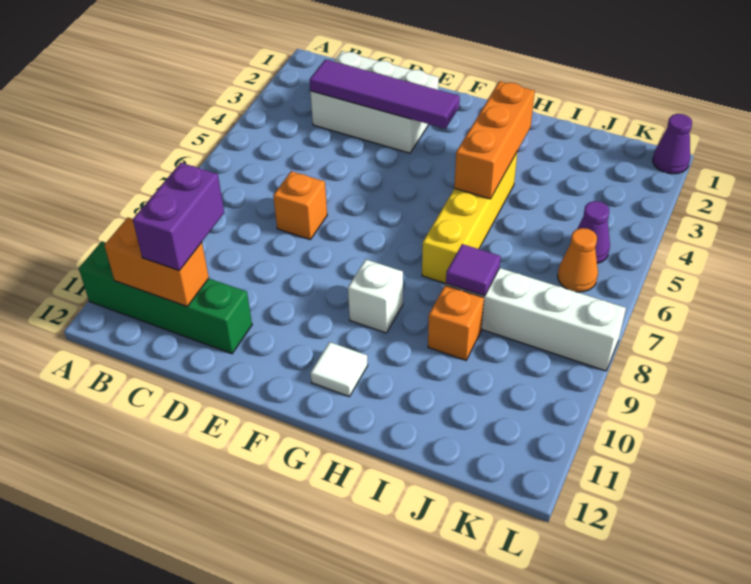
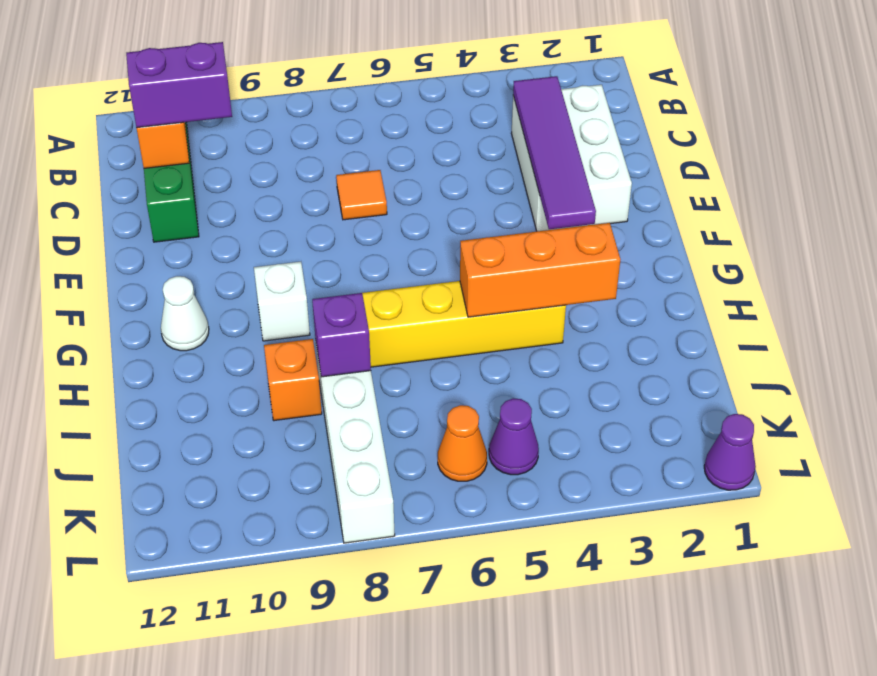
orange 1x1 brick [273,171,327,240] -> orange 1x1 tile [336,170,387,220]
white 1x1 tile [311,342,368,397] -> white 1x1 cone [161,276,209,351]
purple 1x1 tile [446,244,501,296] -> purple 1x1 brick [312,293,371,377]

